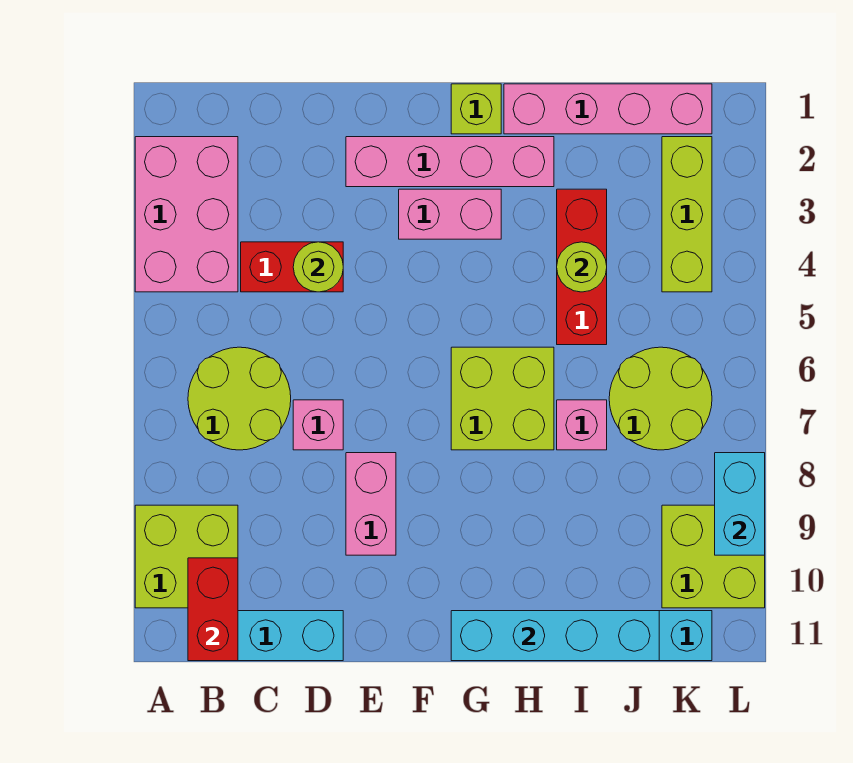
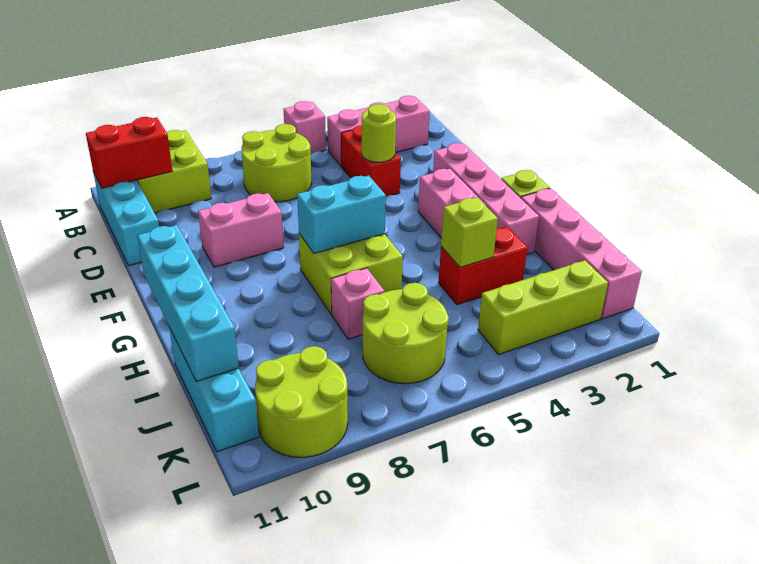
pink 2x3 brick [135,137,238,292] -> pink 1x3 brick [327,96,430,166]
pink 1x1 brick [293,400,343,450] -> pink 1x1 brick moved to [284,101,326,153]
red 1x3 brick [557,189,607,345] -> red 1x2 brick [438,227,528,305]
lime 1x1 round brick [557,242,607,292] -> lime 1x1 brick [441,198,498,267]
lime 2x2 brick [662,505,765,608] -> lime 2x2 round brick [255,346,348,457]
cyan 1x2 brick [715,453,765,555] -> cyan 1x2 brick moved to [297,176,386,254]

